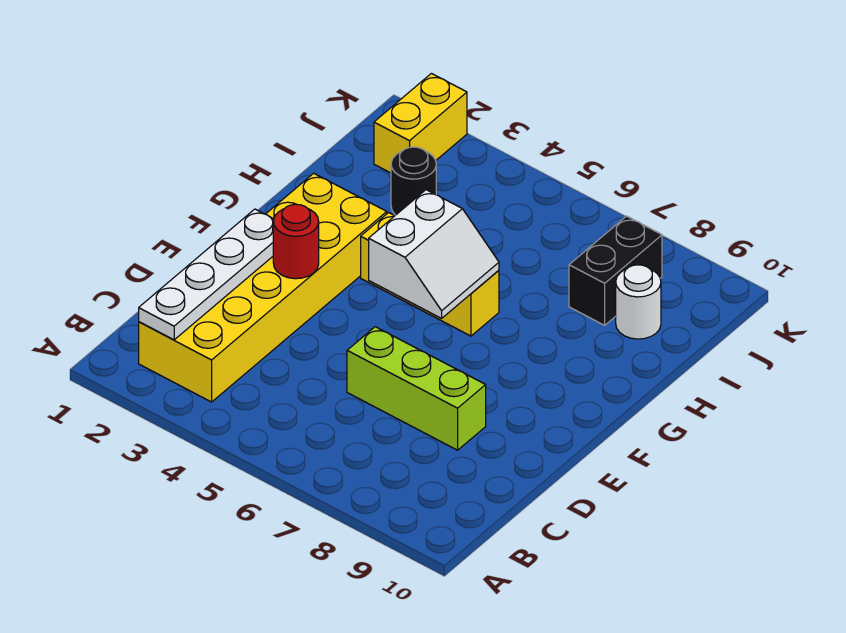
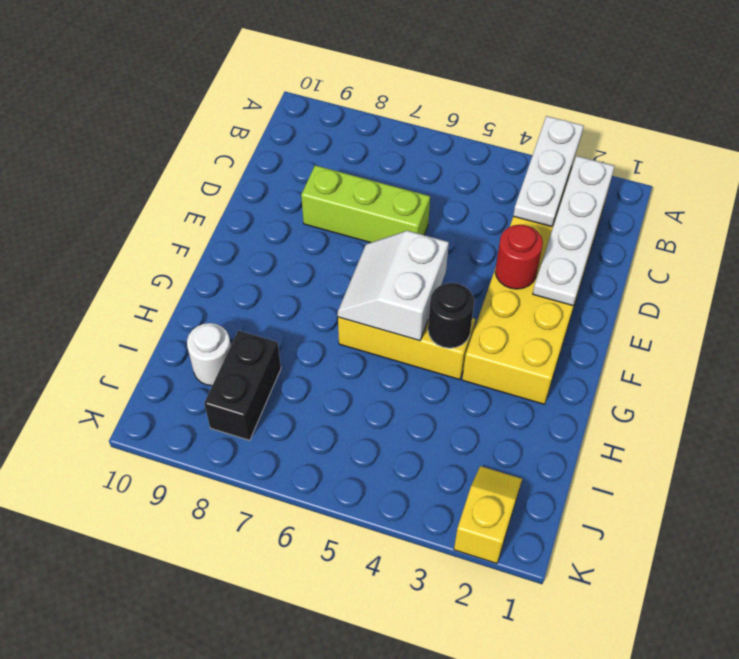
none -> white 1x3 plate [513,116,584,227]
black 1x1 round brick [391,147,436,215] -> black 1x1 round brick moved to [428,283,474,348]
yellow 1x2 brick [374,74,467,173] -> yellow 1x2 slope [454,466,522,563]

